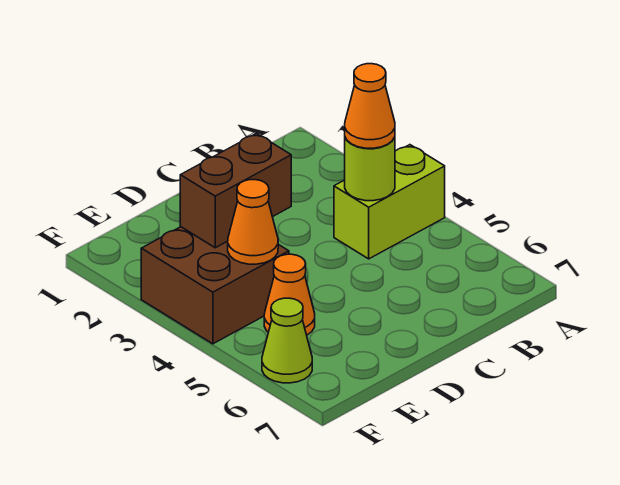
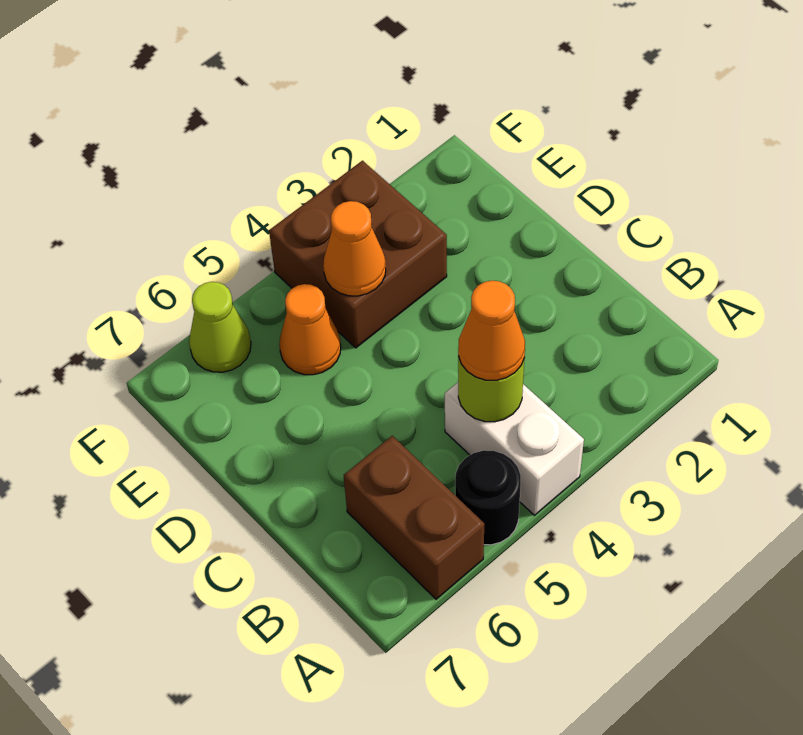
lime 1x2 brick [334,145,445,259] -> white 1x2 brick [445,383,584,515]
none -> black 1x1 round brick [455,450,521,545]
brown 1x2 brick [180,133,291,248] -> brown 1x2 brick moved to [344,436,484,599]

